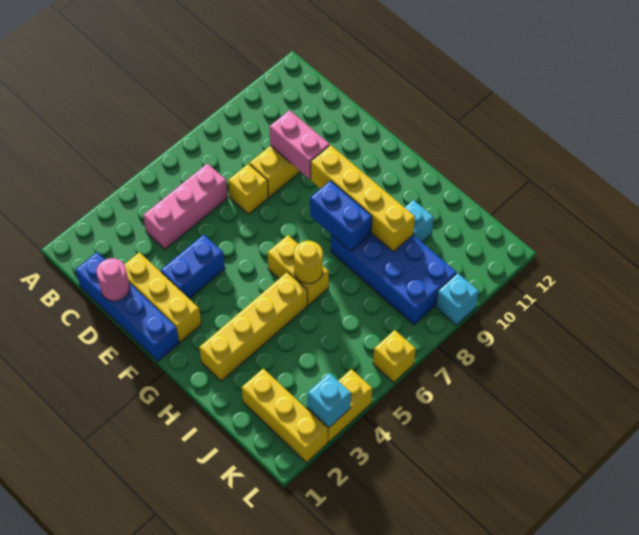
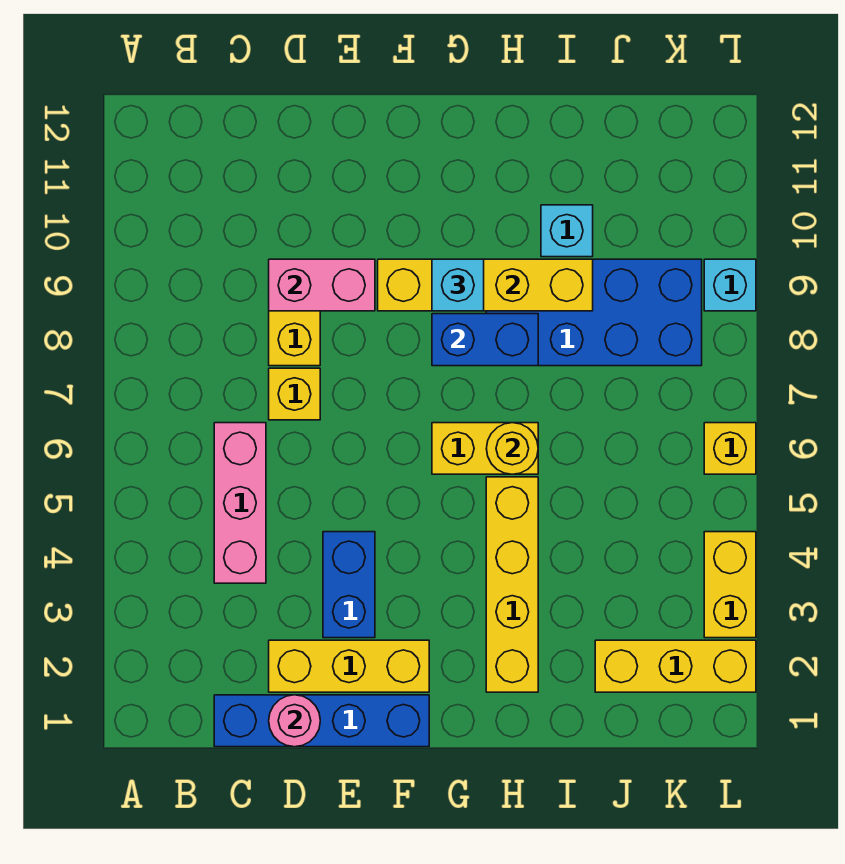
cyan 1x1 brick [308,373,351,427] -> cyan 1x1 brick moved to [432,259,484,311]

